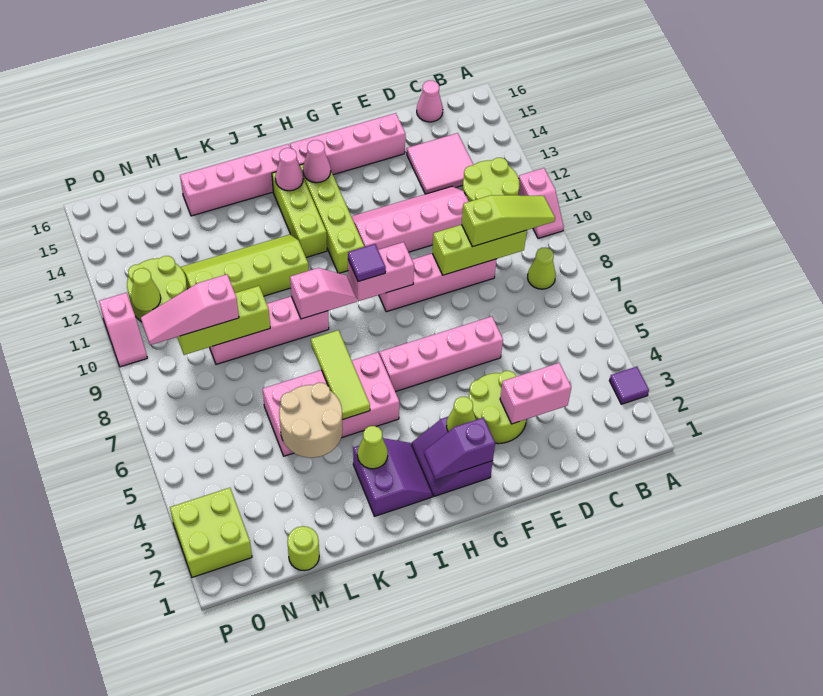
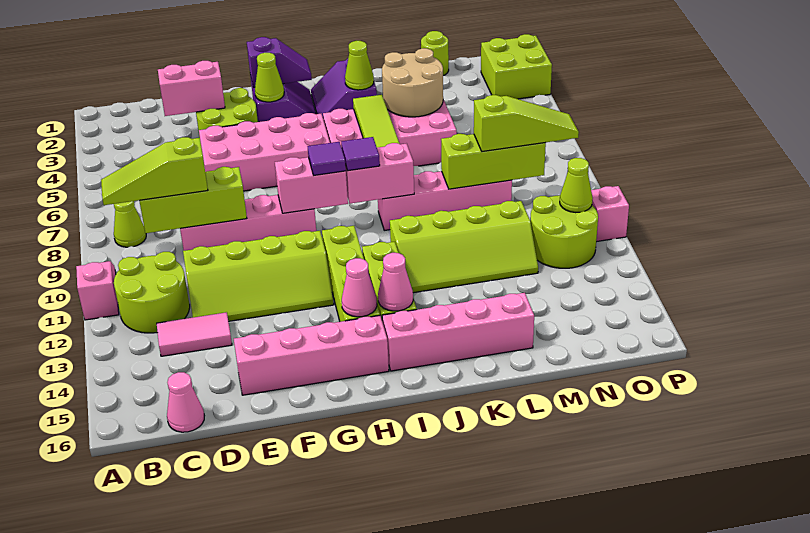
purple 1x1 tile [609,367,649,404] -> purple 1x1 tile moved to [341,137,380,171]
pink 2x2 tile [407,133,473,194] -> pink 1x2 tile [157,312,232,356]
pink 2x4 slope [351,186,469,252] -> lime 2x4 slope [183,231,334,321]
pink 1x4 brick [380,316,503,392] -> pink 2x4 brick [199,113,330,191]
pink 1x2 slope [290,268,357,319] -> pink 1x2 brick [345,143,414,204]
pink 1x3 slope [141,274,239,345] -> lime 1x3 slope [474,95,579,152]

